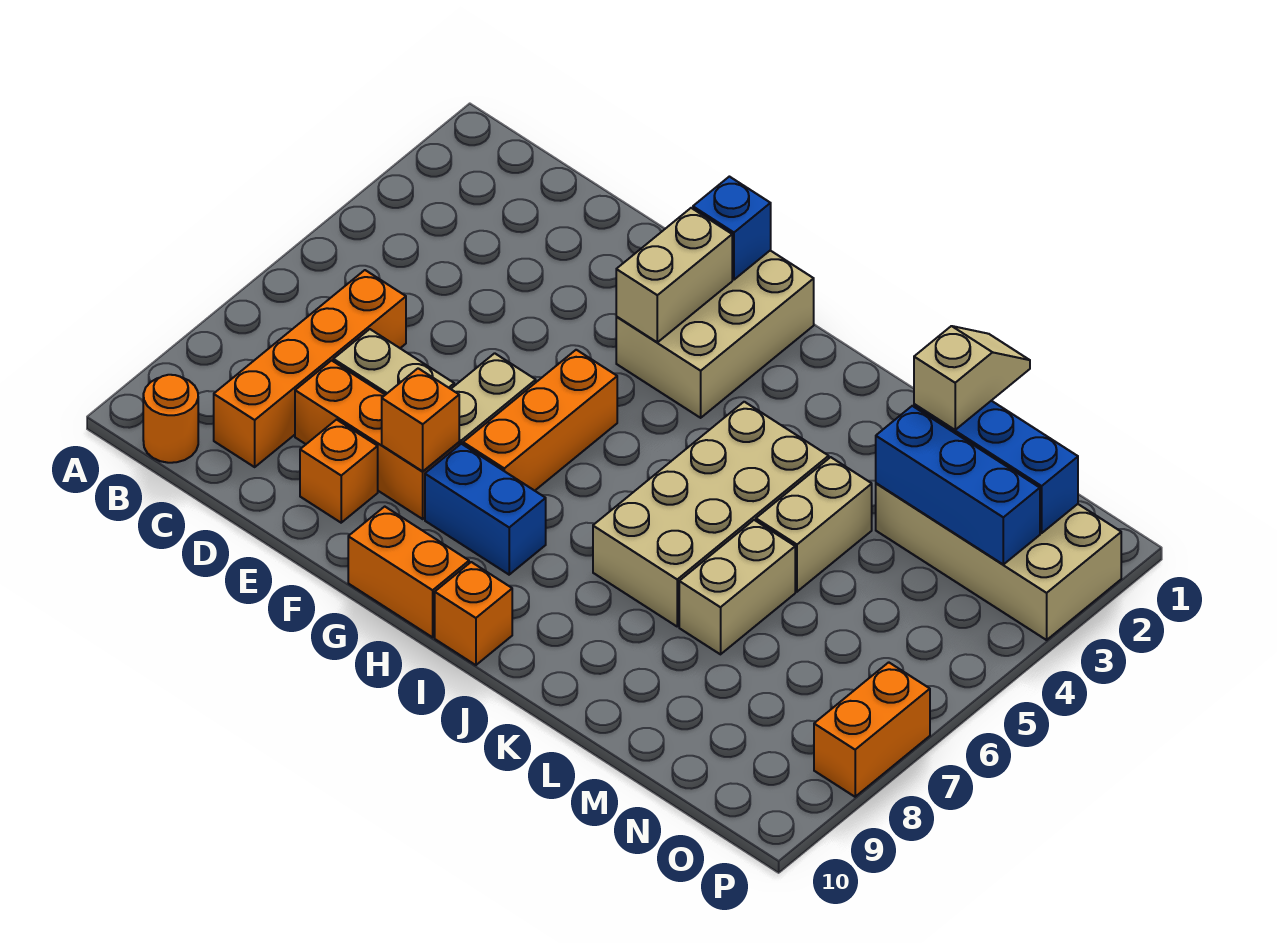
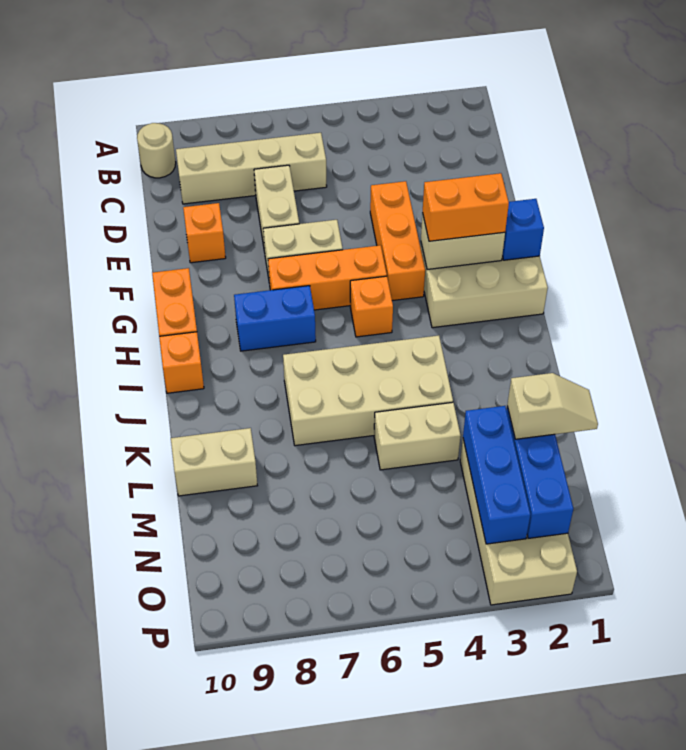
orange 1x1 round brick [143,375,198,463] -> tan 1x1 round brick [137,123,176,178]
orange 1x4 brick [214,270,406,467] -> tan 1x4 brick [176,133,327,204]
orange 1x3 brick [295,360,459,519] -> orange 1x3 brick moved to [370,181,425,301]
orange 1x1 brick [382,368,459,471] -> orange 1x1 brick moved to [350,276,393,337]
blue 1x2 brick [425,444,546,575] -> blue 1x2 brick turned to [234,286,316,351]
tan 1x2 brick [679,520,795,654] -> tan 1x2 brick moved to [171,428,257,496]
orange 1x2 brick [814,662,930,797] -> orange 1x2 brick moved to [423,173,509,241]

